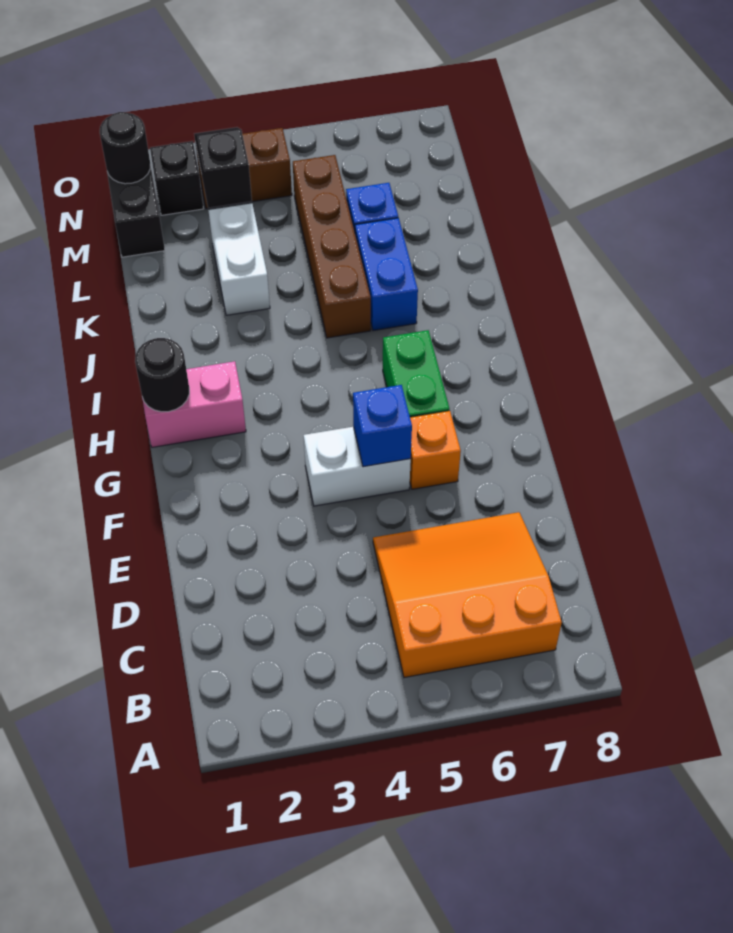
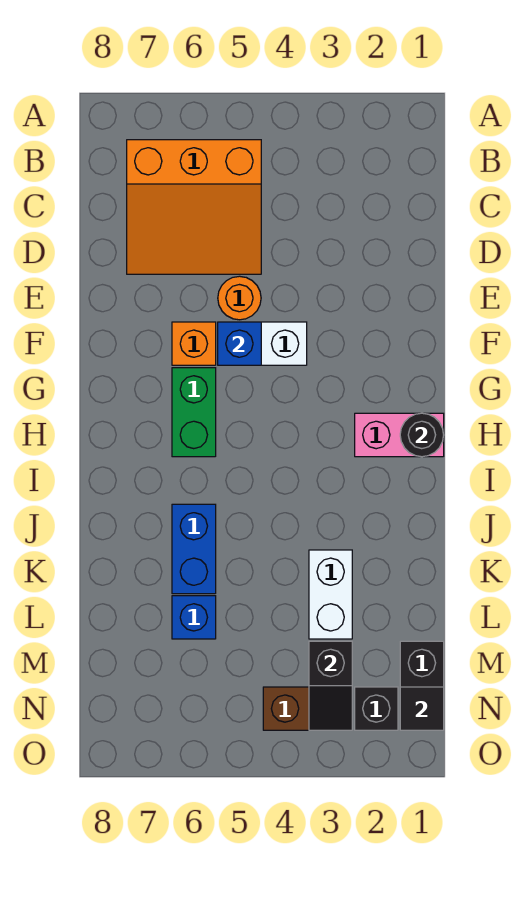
none -> orange 1x1 round brick [218,276,261,320]
brown 1x4 brick [293,155,371,338] -> none
black 1x1 round brick [100,112,150,184] -> black 1x1 tile [400,687,444,730]

